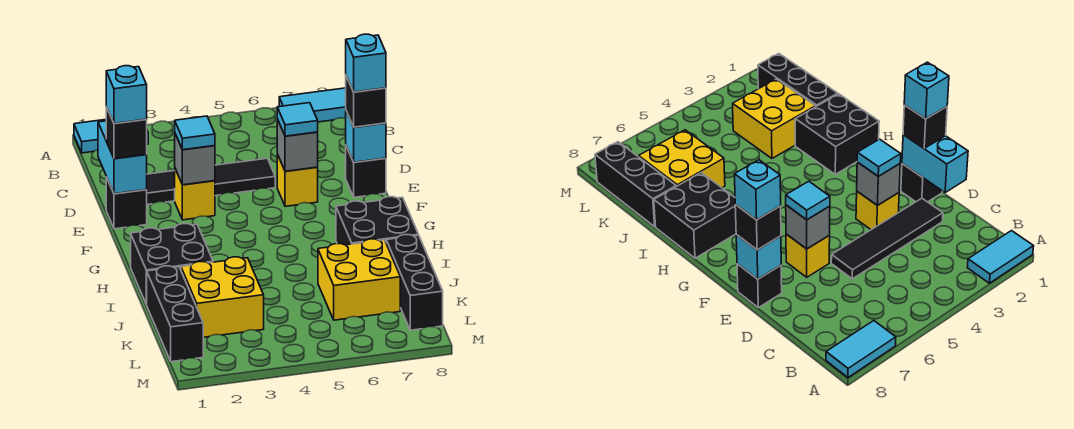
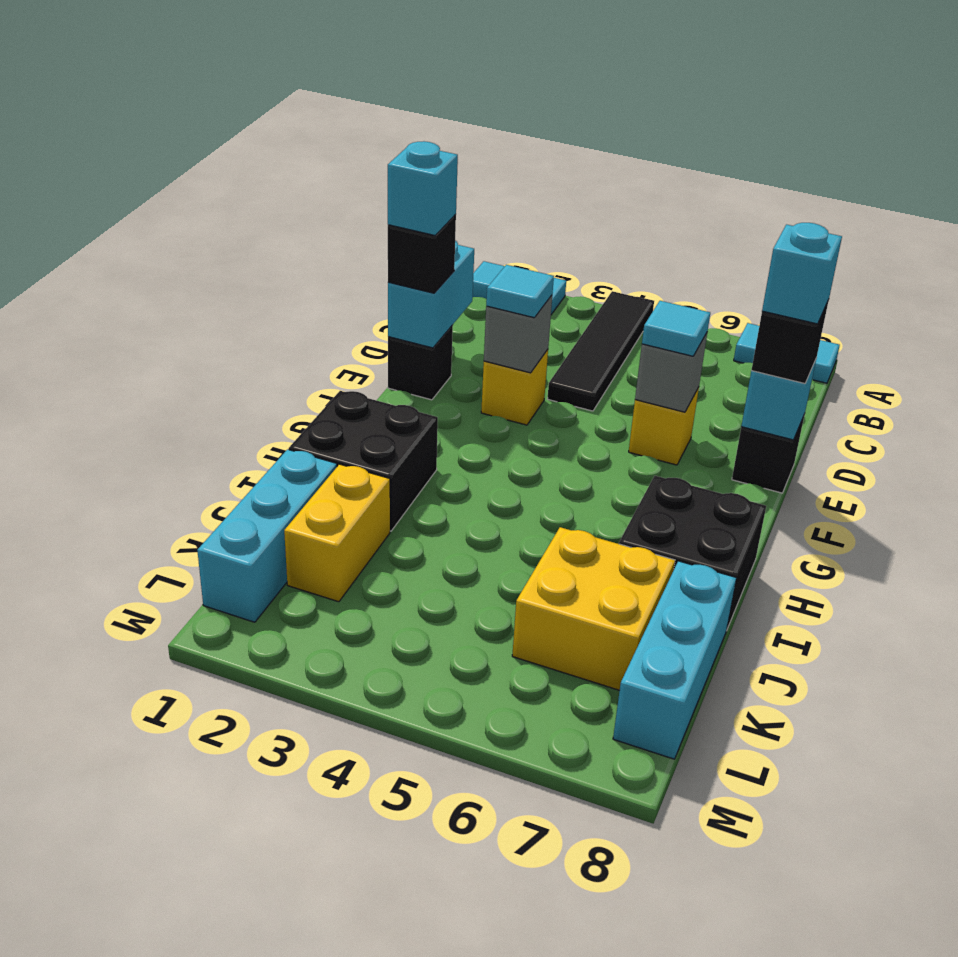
black 1x4 tile [147,158,275,205] -> black 1x4 tile turned to [548,291,654,411]
black 1x3 brick [146,266,203,362] -> cyan 1x3 brick [197,449,337,622]
yellow 2x2 brick [181,257,264,337] -> yellow 1x2 brick [284,464,390,602]
black 1x3 brick [386,235,443,330] -> cyan 1x3 brick [613,561,736,759]

